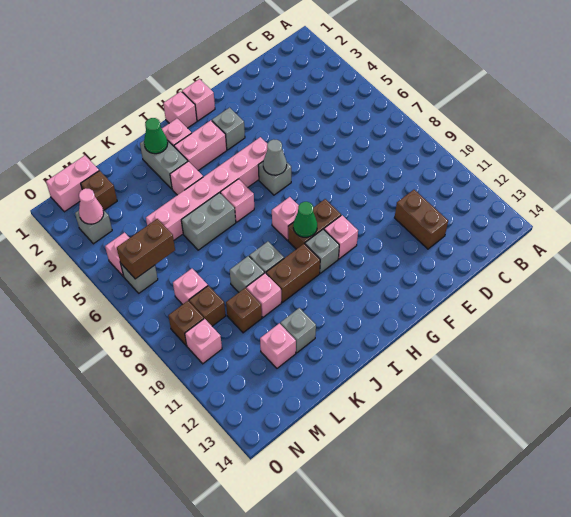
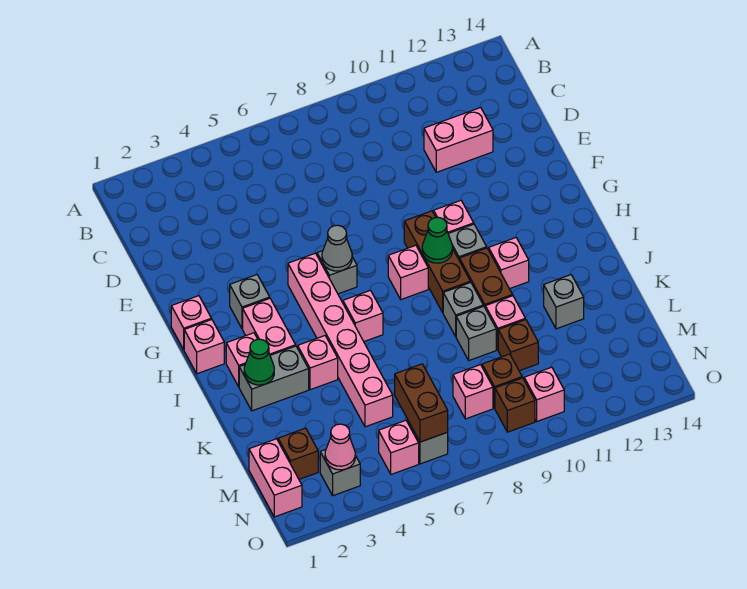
brown 1x2 brick [395,190,448,249] -> pink 1x2 brick [424,108,493,172]
brown 1x2 brick [288,199,341,249] -> brown 1x3 brick [404,211,470,312]
grey 1x2 brick [181,193,236,250] -> none
pink 1x1 brick [260,323,296,368] -> pink 1x1 brick moved to [489,238,529,289]

